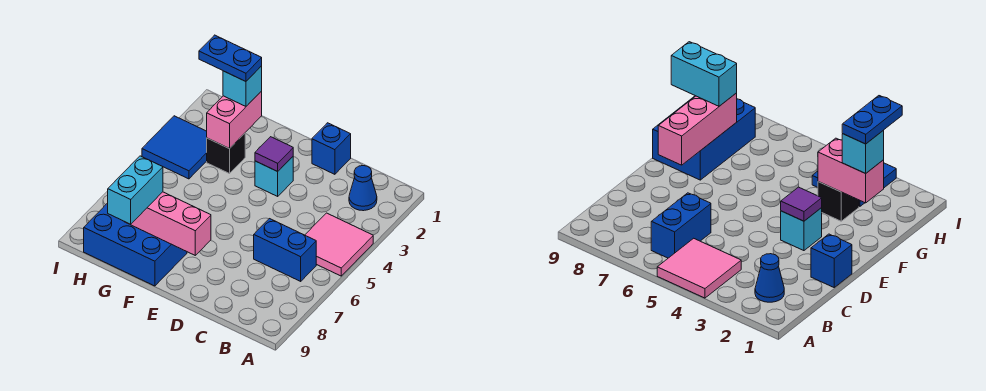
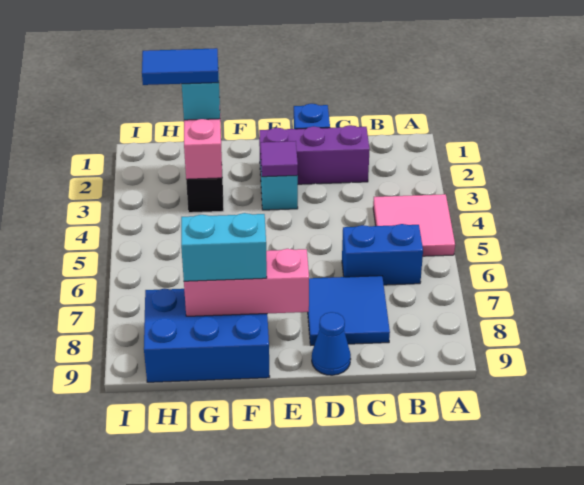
blue 1x1 cone [349,166,377,211] -> blue 1x1 cone moved to [312,312,351,375]
none -> purple 1x3 brick [259,125,370,184]
blue 1x2 plate [199,35,262,82] -> blue 1x2 tile [142,48,219,85]
cyan 1x2 brick [108,156,163,224] -> cyan 1x2 brick turned to [181,213,267,281]
blue 2x2 tile [142,116,207,179] -> blue 2x2 tile moved to [308,276,390,345]

